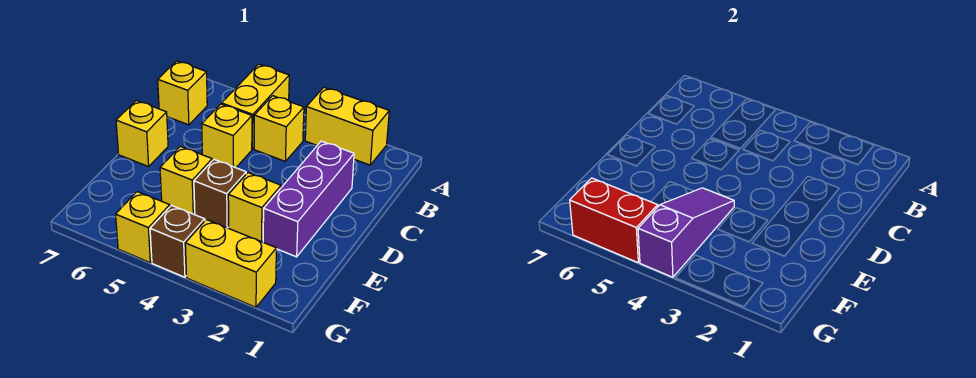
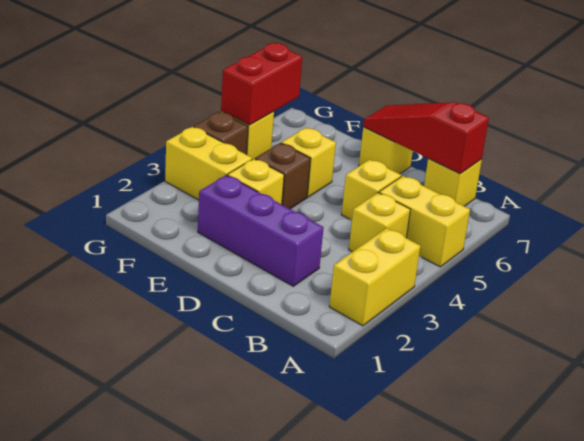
none -> red 1x3 slope [363,102,489,174]
purple 1x3 slope [638,188,734,277] -> none
yellow 1x2 brick [185,220,276,307] -> yellow 1x2 brick turned to [165,127,252,200]

